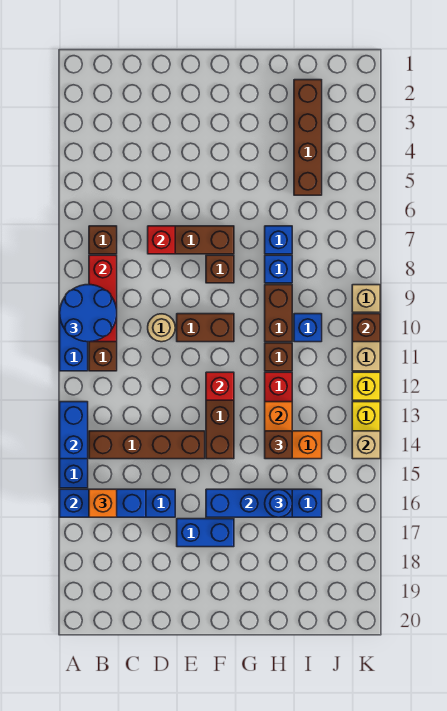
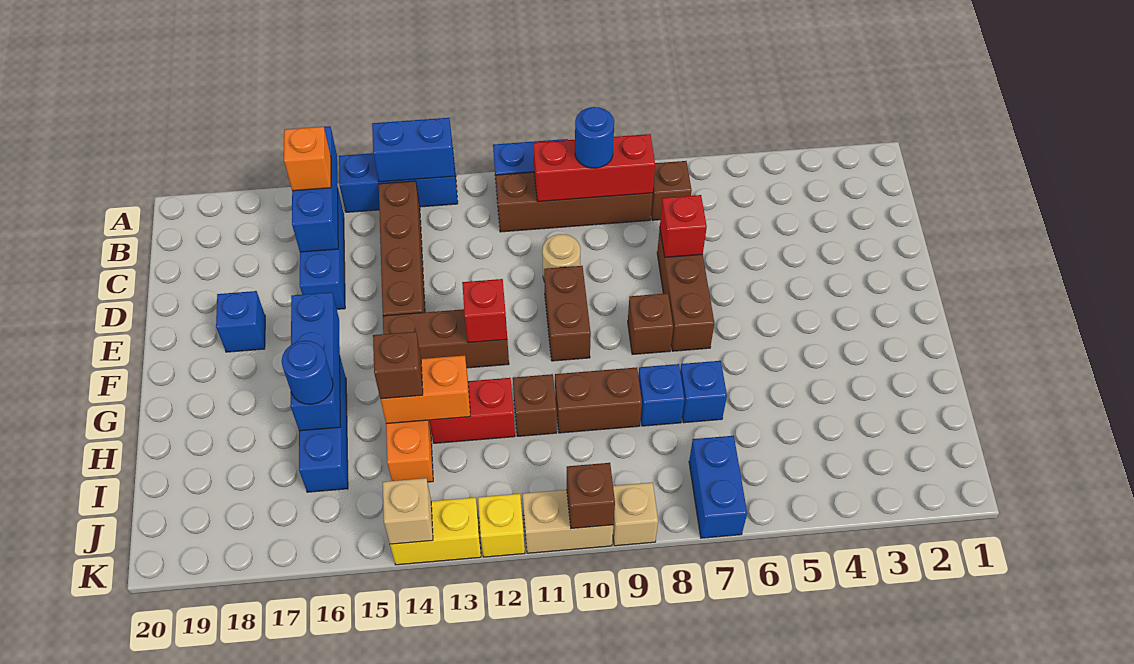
blue 2x2 round brick [60,285,117,342] -> blue 1x1 round brick [575,107,614,168]
blue 1x2 brick [177,519,234,547] -> blue 1x2 brick moved to [689,436,747,538]
brown 1x4 brick [294,80,322,195] -> none
blue 1x1 brick [294,314,322,342] -> blue 1x1 brick moved to [216,291,265,352]

